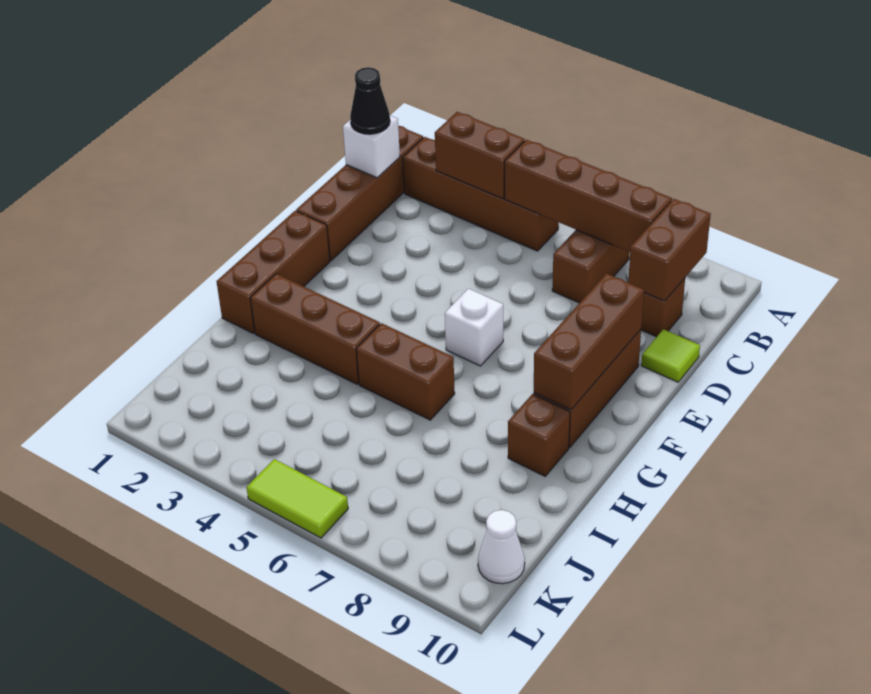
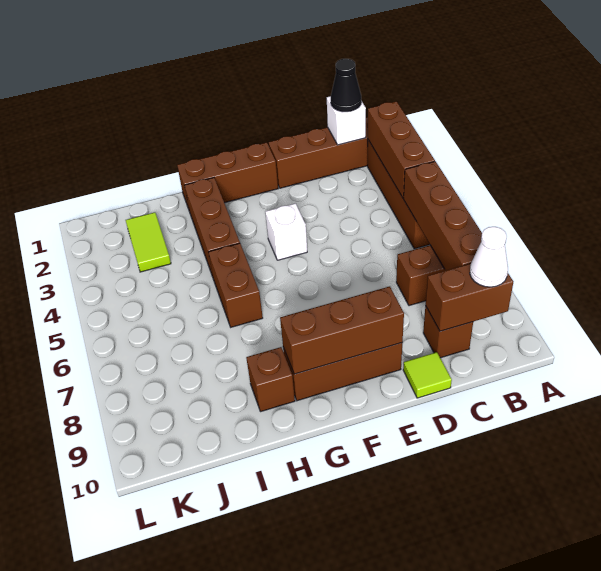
brown 1x2 brick [435,112,525,199] -> brown 1x3 brick [368,101,435,198]
white 1x1 brick [445,289,503,366] -> white 1x1 brick moved to [265,203,307,260]
white 1x1 cone [478,510,525,584] -> white 1x1 cone moved to [470,227,508,287]
lime 1x2 tile [246,459,348,538] -> lime 1x2 tile moved to [126,212,171,272]

